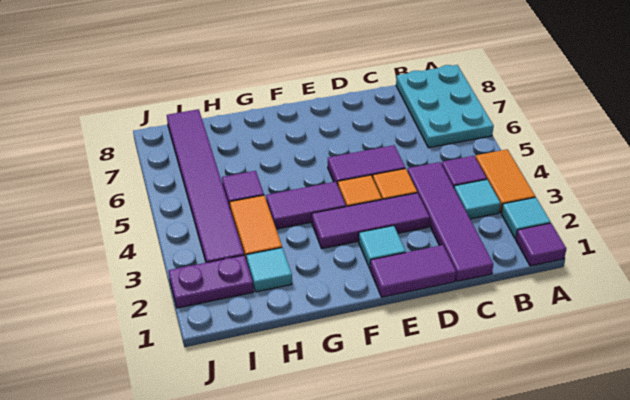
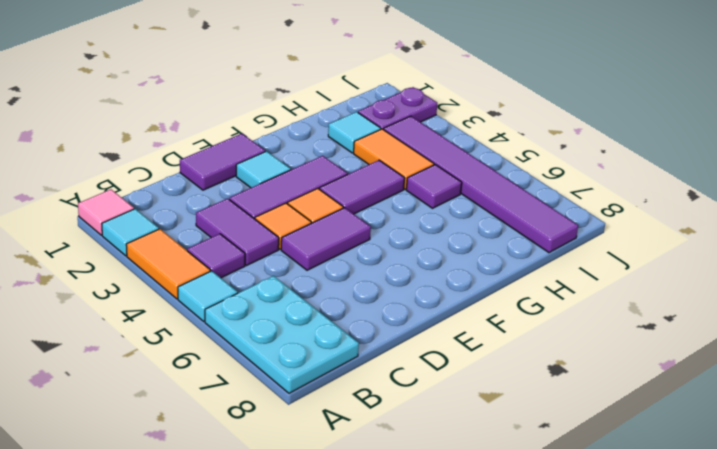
purple 1x1 tile [516,223,566,266] -> pink 1x1 tile [78,189,134,235]
cyan 1x1 tile [454,180,501,219] -> cyan 1x1 tile moved to [178,271,238,321]
purple 1x4 tile [407,162,493,281] -> purple 1x2 tile [196,198,279,265]

